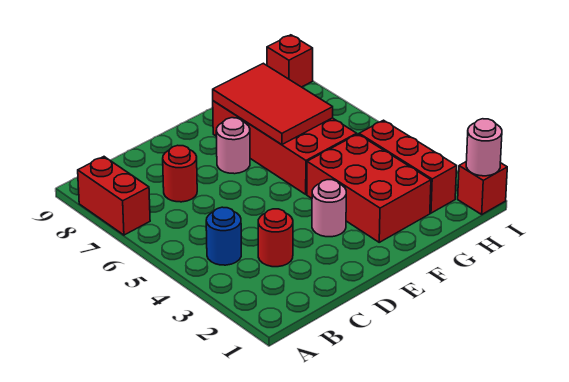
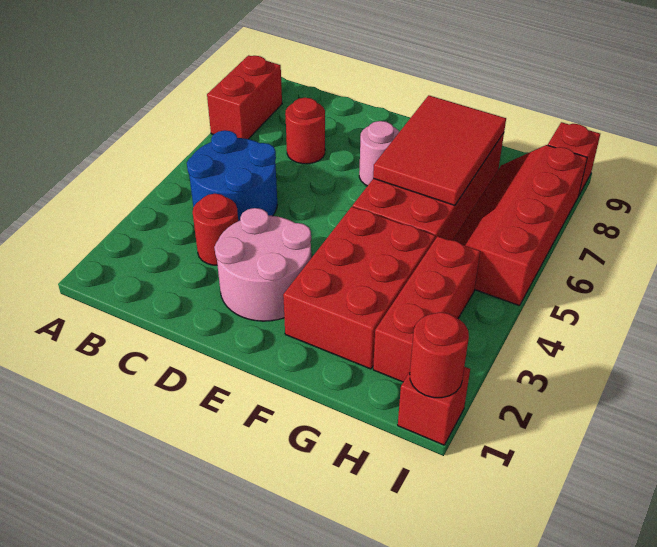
blue 1x1 round brick [206,207,241,265] -> blue 2x2 round brick [187,130,277,221]
pink 1x1 round brick [312,180,346,237] -> pink 2x2 round brick [214,208,311,321]
none -> red 2x4 slope [453,145,587,306]
pink 1x1 round brick [466,119,502,176] -> red 1x1 round brick [410,312,469,398]

